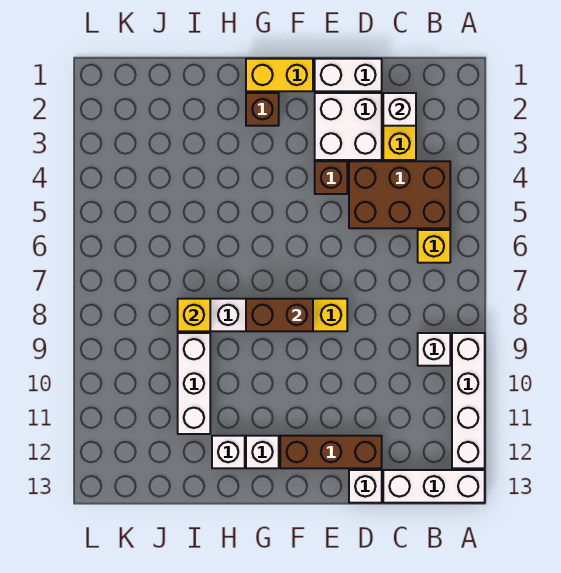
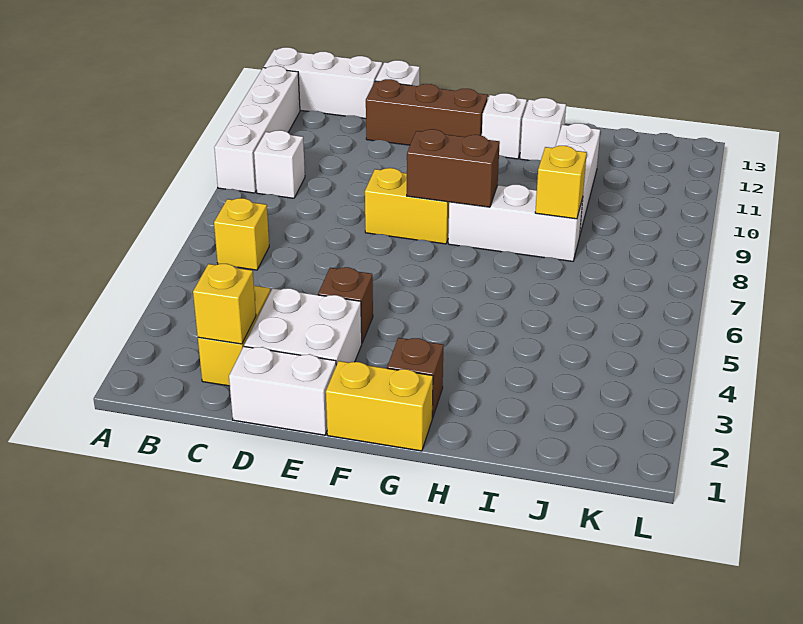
brown 2x3 brick [349,161,450,228] -> none
white 1x1 brick [383,93,416,126] -> yellow 1x1 brick [193,264,256,344]

